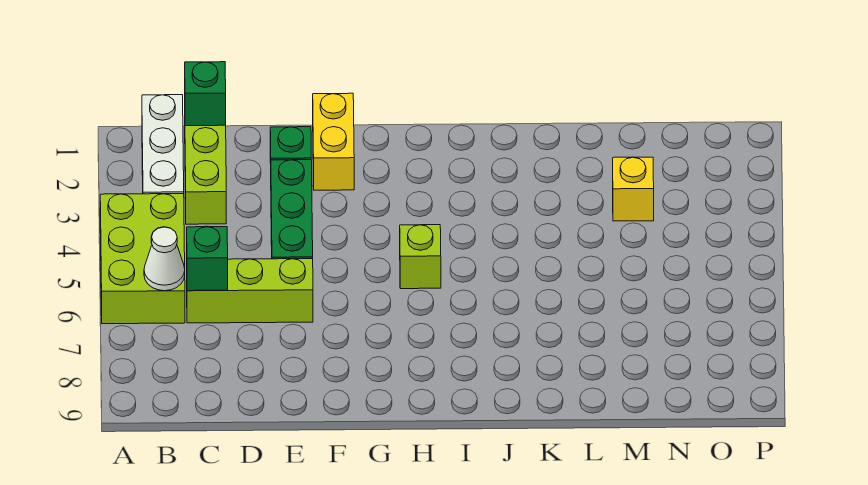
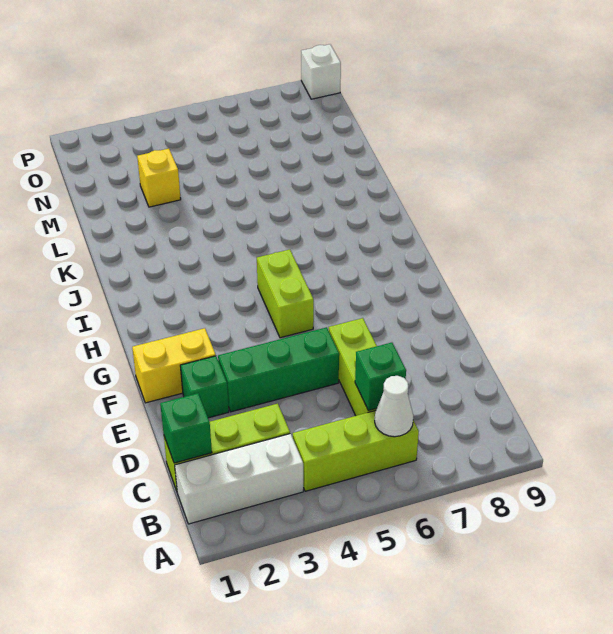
lime 2x3 brick [100,194,185,324] -> lime 1x3 brick [293,410,419,491]
lime 1x1 brick [400,225,441,289] -> lime 1x2 brick [257,249,314,338]
none -> white 1x1 brick [301,44,341,99]

